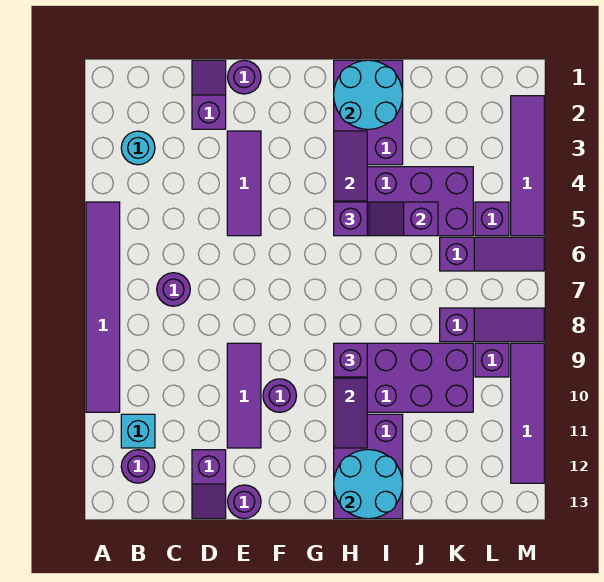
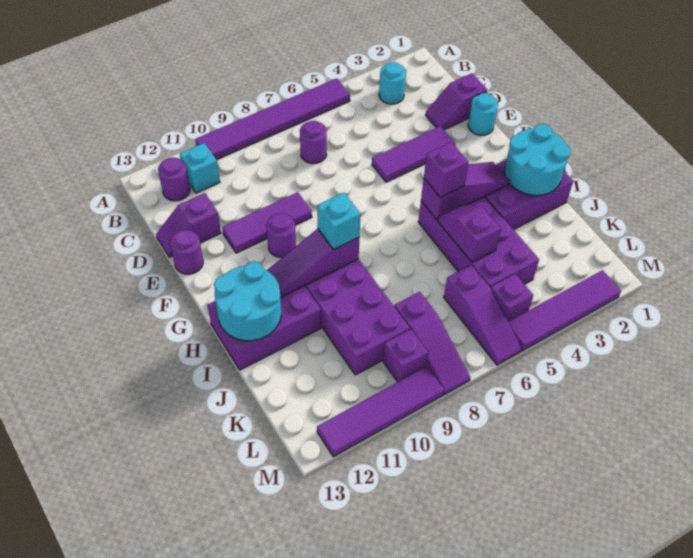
purple 1x2 slope [192,60,226,129] -> purple 1x2 slope turned to [426,73,487,130]
purple 1x1 round brick [228,60,261,94] -> cyan 1x1 round brick [468,93,498,135]
purple 1x1 brick [334,343,367,377] -> cyan 1x1 brick [317,193,361,250]

